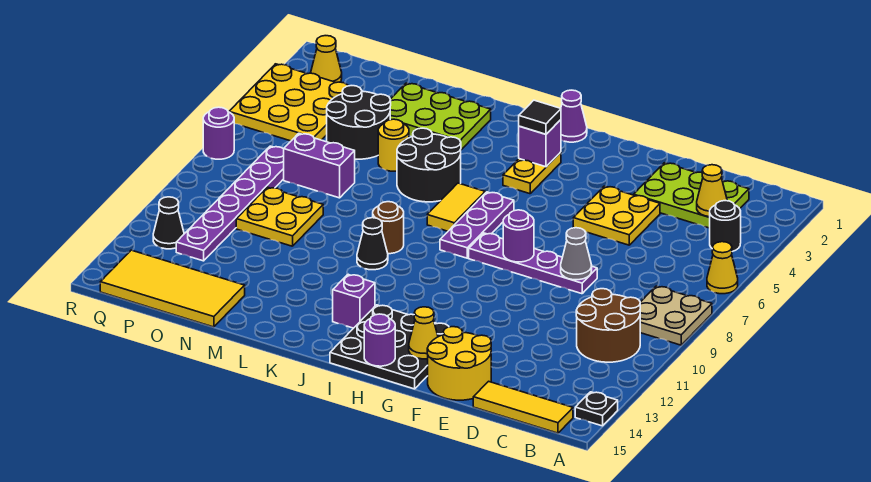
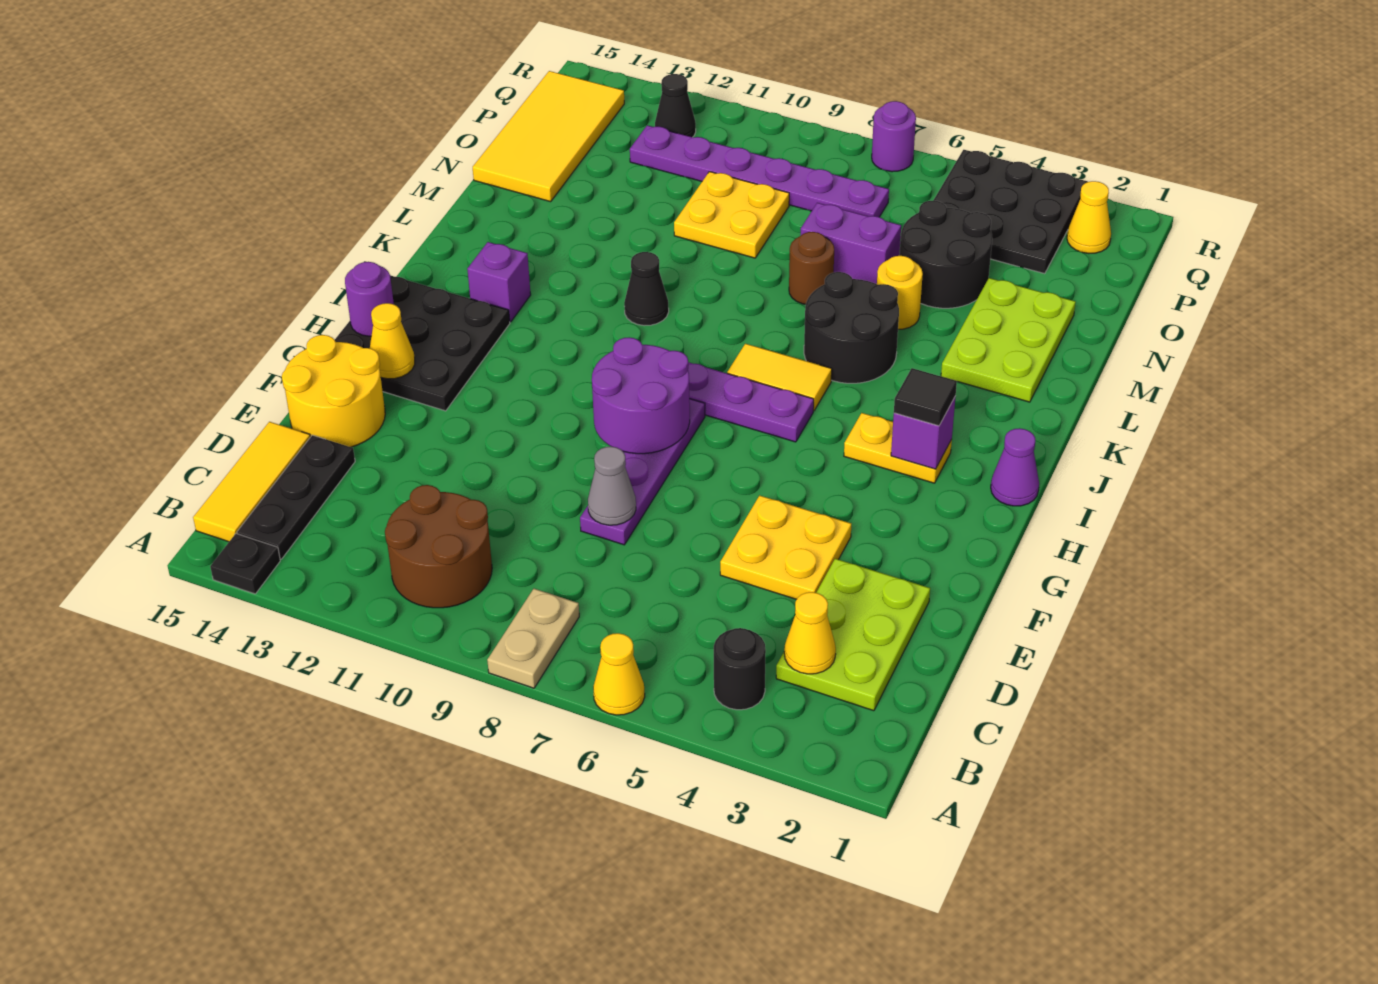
tan 2x2 plate [640,286,712,345] -> tan 1x2 plate [487,589,579,688]
none -> black 1x3 plate [237,435,355,559]
purple 1x1 round brick [503,210,534,262] -> purple 2x2 round brick [592,337,690,454]
brown 1x1 round brick [373,202,404,254] -> brown 1x1 round brick moved to [789,232,834,304]
purple 1x2 brick [284,133,355,198] -> purple 1x2 brick turned to [800,203,901,284]
yellow 3x3 plate [229,64,348,141] -> black 3x3 plate [934,150,1088,274]

